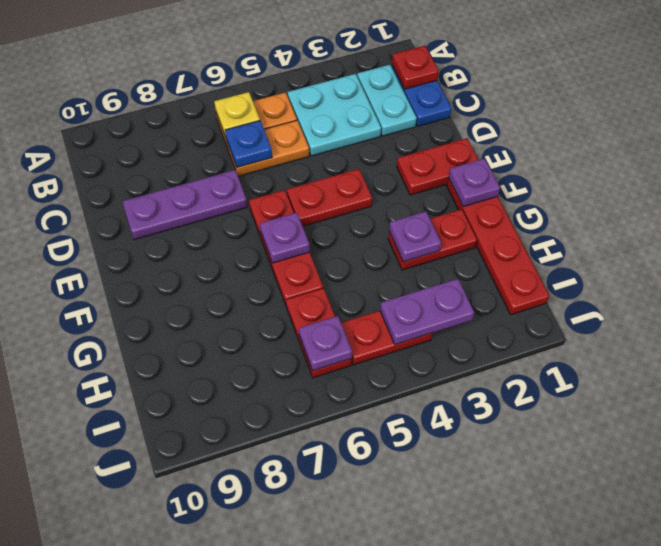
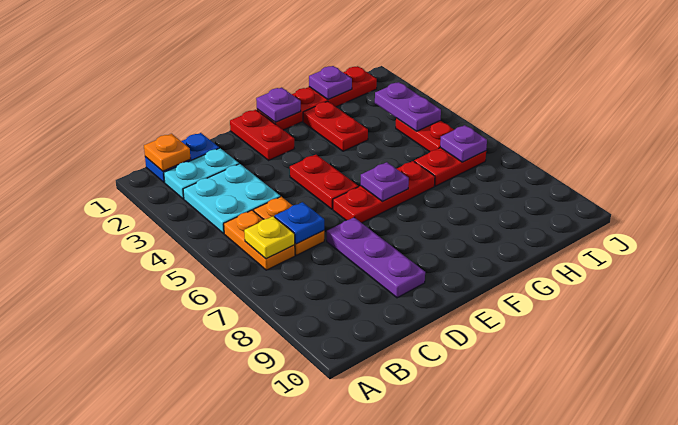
red 1x1 plate [392,46,439,89] -> orange 1x1 plate [144,134,191,171]
purple 1x1 plate [389,211,441,262] -> purple 1x1 plate moved to [309,66,352,100]

